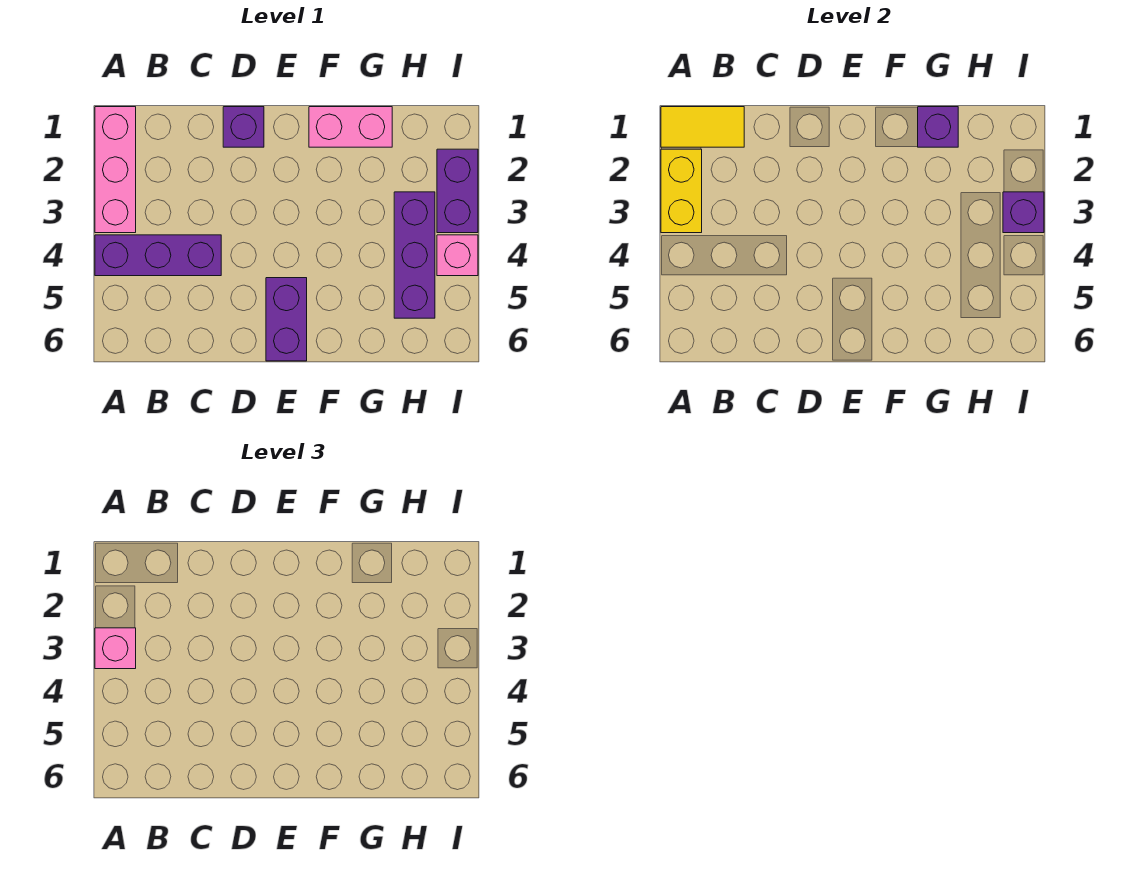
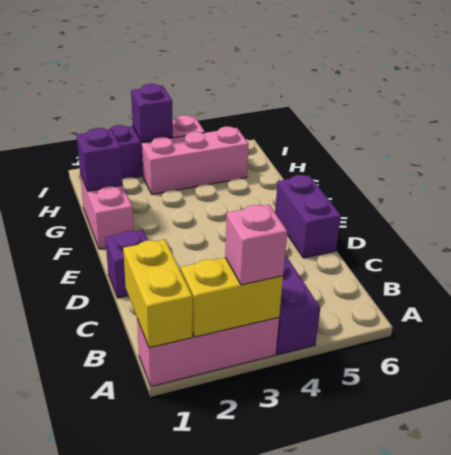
yellow 1x2 tile [661,107,744,147] -> yellow 1x2 brick [123,240,193,348]
purple 1x2 brick [266,278,307,361] -> purple 1x2 brick turned to [275,175,341,258]
purple 1x3 brick [394,192,435,318] -> pink 1x3 brick [142,127,249,194]

